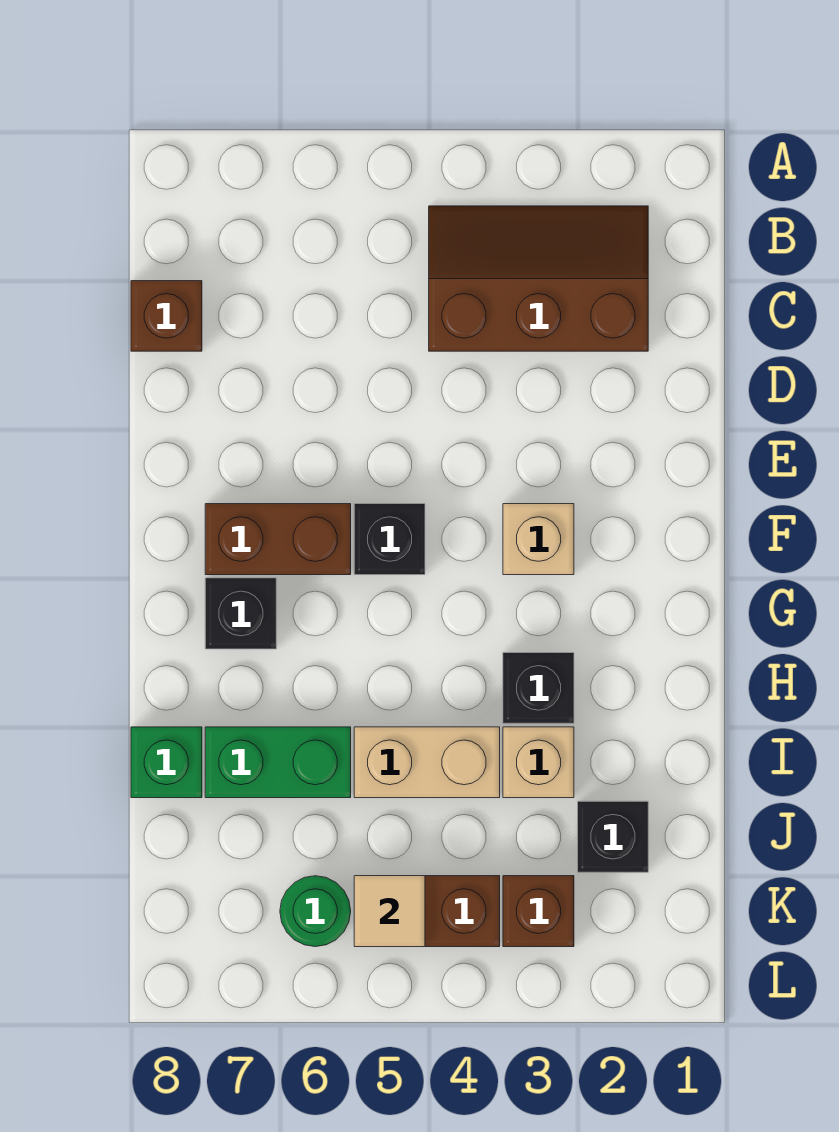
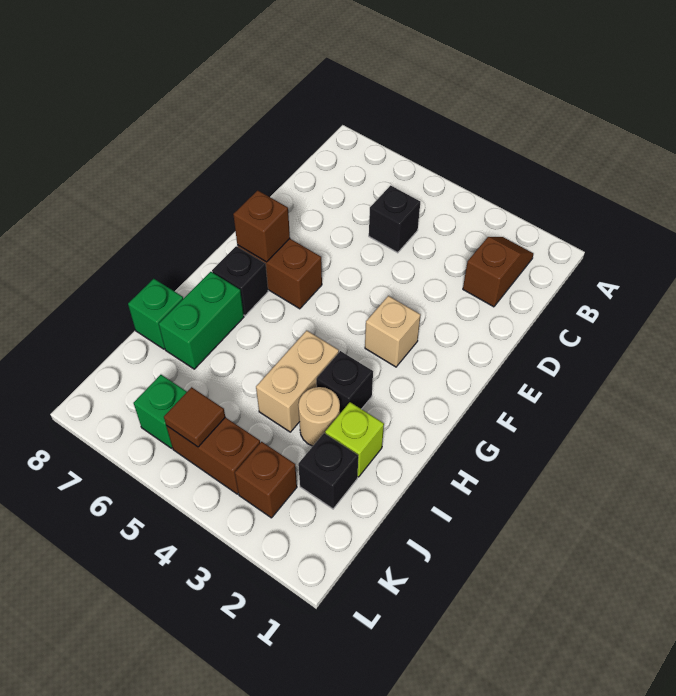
brown 2x3 slope [429,206,648,351] -> brown 1x2 slope [463,237,533,307]
brown 1x1 brick [131,281,202,351] -> brown 1x1 brick moved to [233,190,290,262]
black 1x1 brick [354,504,425,575] -> black 1x1 brick moved to [369,185,420,253]
none -> lime 1x1 brick [325,402,384,477]
tan 1x1 brick [503,727,574,798] -> tan 1x1 round brick [298,387,340,446]
tan 1x2 brick [354,727,500,798] -> tan 1x2 brick turned to [256,330,339,432]
green 1x2 brick [205,727,351,798] -> green 1x2 brick turned to [159,272,244,369]
tan 1x1 tile [354,876,425,947] -> brown 1x1 tile [164,387,225,447]
green 1x1 round brick [280,876,351,947] -> green 1x1 brick [134,375,187,448]

